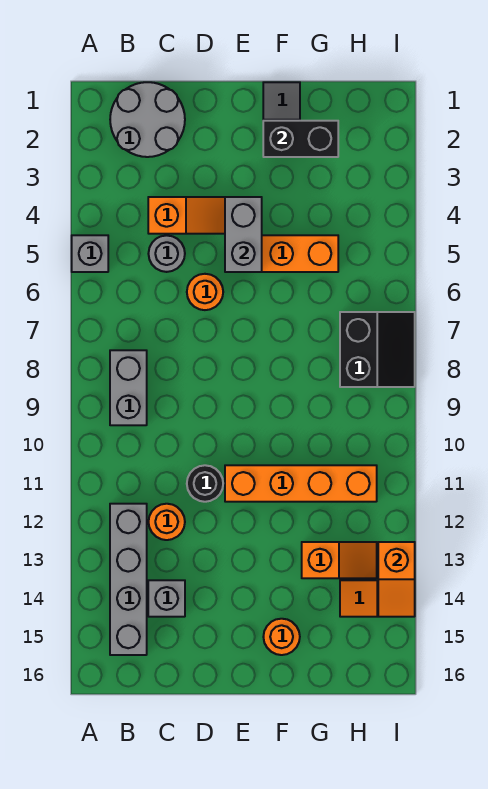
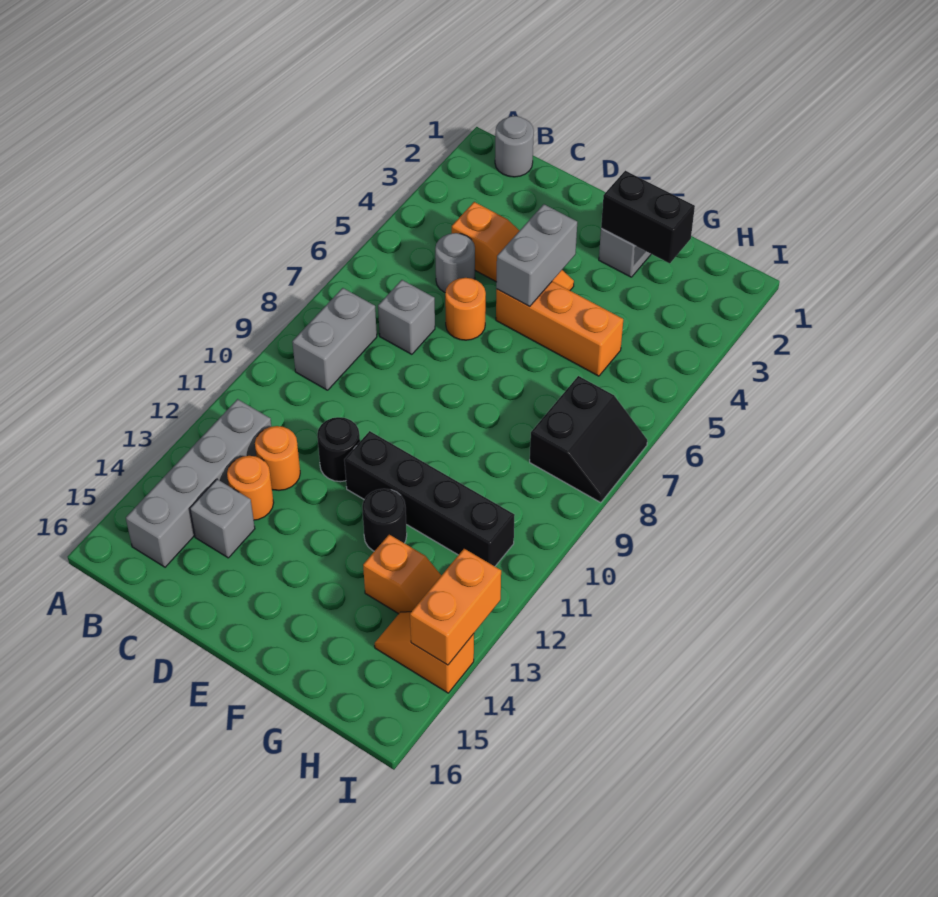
grey 1x1 brick [72,235,108,272] -> grey 1x1 brick moved to [378,280,435,354]
grey 2x2 round brick [110,82,185,157] -> grey 1x1 round brick [495,116,534,177]
orange 1x4 brick [225,465,377,502] -> black 1x4 brick [344,431,515,566]
none -> black 1x1 round brick [362,489,407,551]
orange 1x1 round brick [263,619,300,655] -> orange 1x1 round brick moved to [227,456,274,520]
orange 1x2 slope [378,542,415,617] -> orange 1x2 brick [410,549,501,665]

